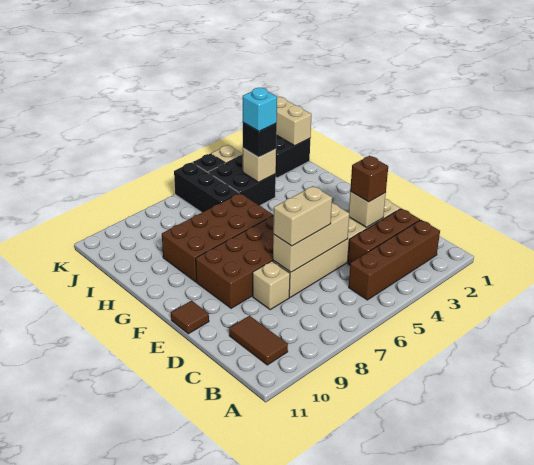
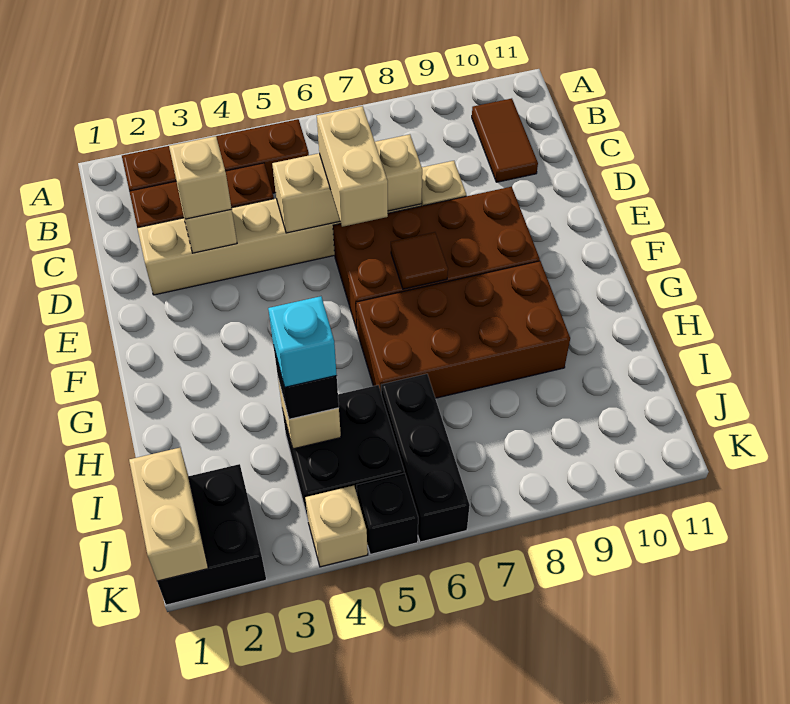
brown 1x1 brick [350,156,388,202] -> tan 1x1 brick [169,136,232,219]
tan 1x2 brick [273,186,332,246] -> tan 1x2 brick turned to [317,106,388,227]
brown 1x1 tile [171,301,209,334] -> brown 1x1 tile moved to [391,232,448,289]

